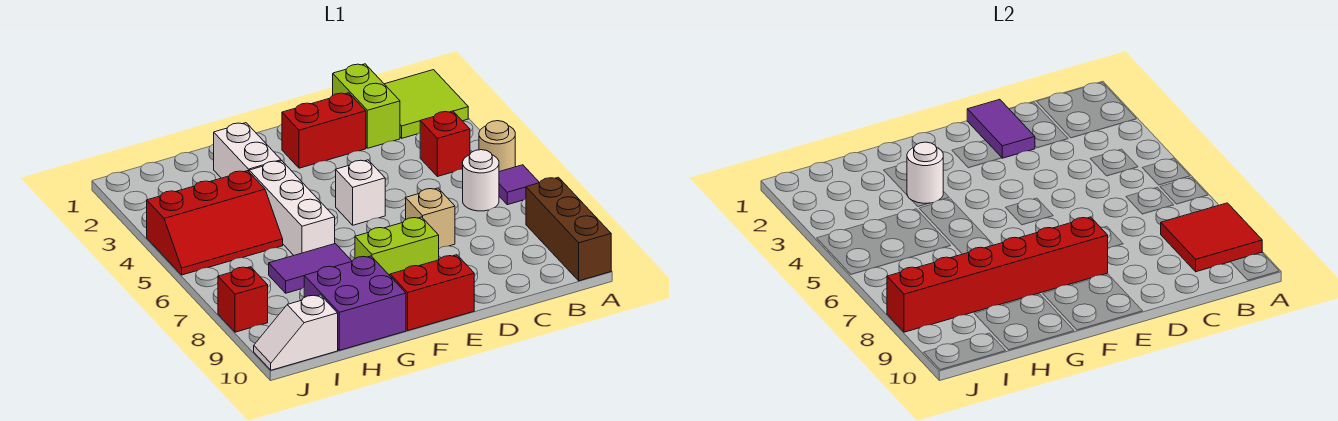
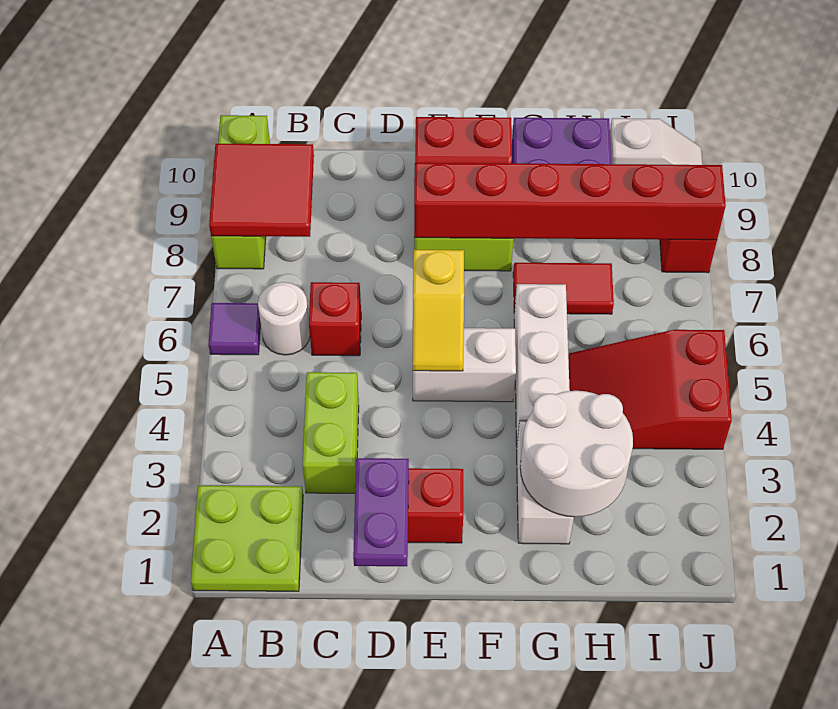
lime 2x2 tile [385,70,468,138] -> lime 2x2 plate [191,486,303,591]
tan 1x1 round brick [479,121,515,172] -> none
brown 1x3 brick [526,177,611,281] -> lime 1x3 brick [211,115,270,269]
red 1x1 brick [420,111,470,177] -> red 1x1 brick moved to [309,282,361,356]
lime 1x2 brick [333,64,400,148] -> lime 1x2 brick moved to [303,372,359,493]
purple 1x2 tile [967,99,1035,158] -> purple 1x2 plate [353,458,409,566]
tan 1x1 brick [406,188,455,248] -> none
white 1x1 brick [336,160,385,225] -> white 1x2 brick [413,328,516,402]
none -> yellow 1x2 slope [413,250,464,371]
white 1x1 round brick [907,142,943,203] -> white 2x2 round brick [520,391,633,517]
purple 1x2 tile [269,244,352,293] -> red 1x2 tile [513,263,614,314]
red 2x3 slope [147,171,283,275] -> red 2x3 slope turned to [568,329,732,449]

